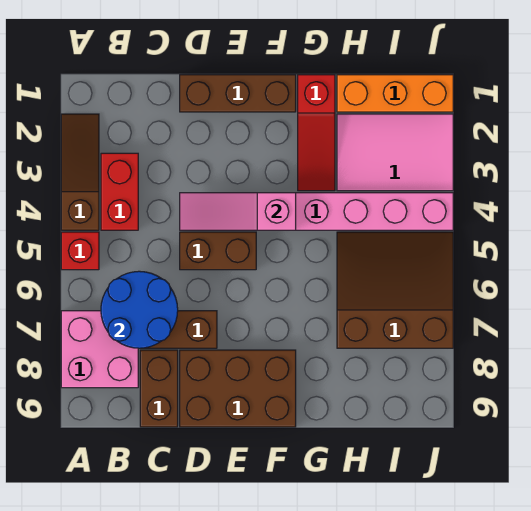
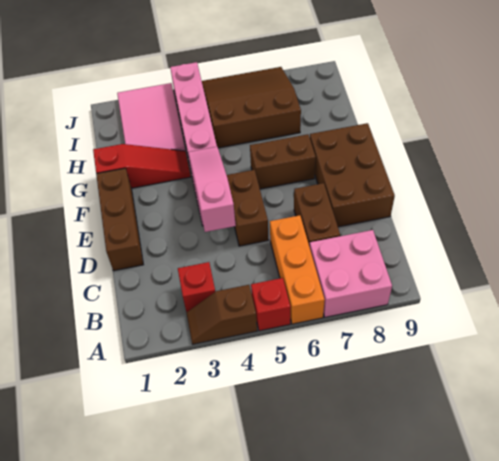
brown 1x3 slope [61,114,99,230] -> brown 1x2 slope [187,285,257,344]
red 1x2 brick [101,153,138,230] -> red 1x1 brick [178,262,215,313]
blue 2x2 round brick [101,271,178,348] -> none
brown 1x2 brick [140,350,178,427] -> brown 1x2 brick moved to [250,134,316,189]
pink 1x3 slope [180,193,296,230] -> pink 1x3 slope turned to [188,147,236,232]
orange 1x3 brick [337,75,453,112] -> orange 1x3 brick moved to [270,215,325,324]
brown 3x3 slope [337,232,453,348] -> brown 3x3 slope turned to [202,67,301,148]

